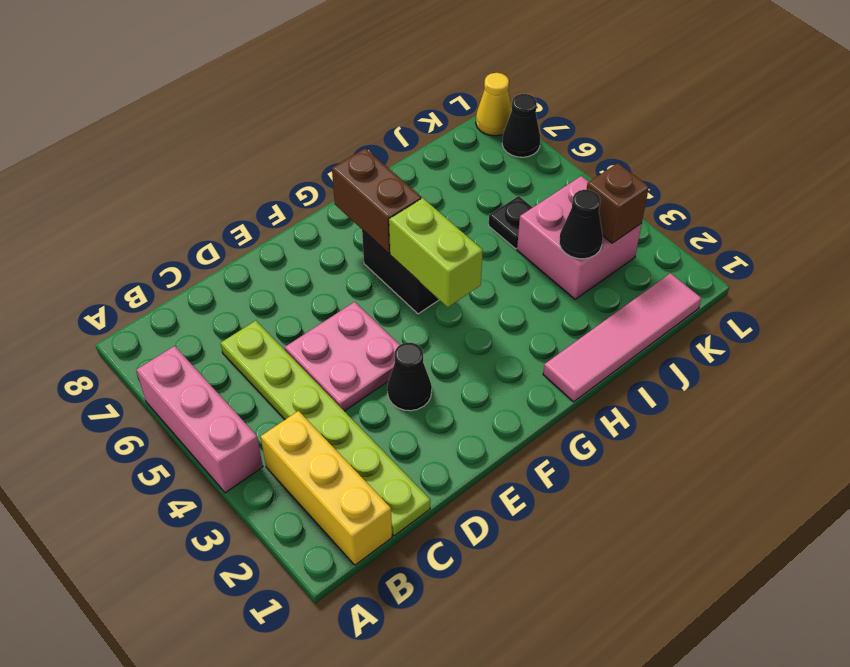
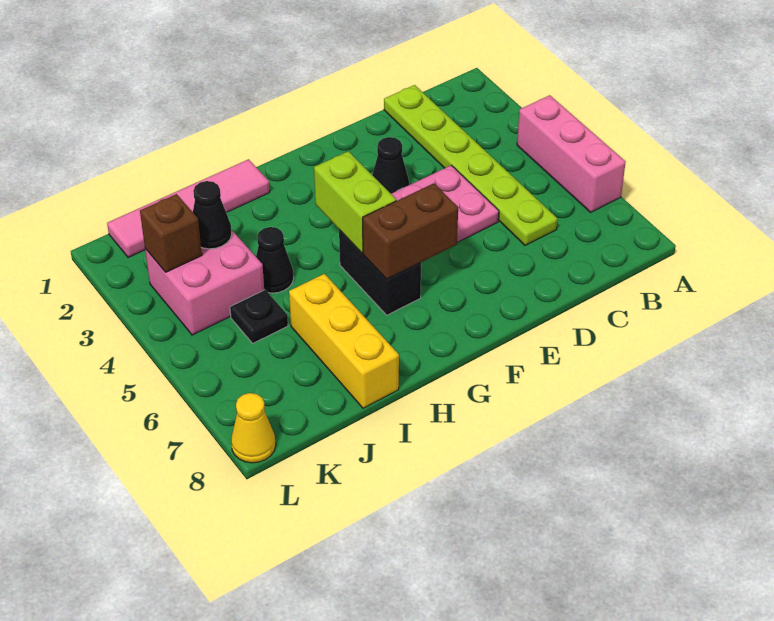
yellow 1x3 brick [261,411,392,565] -> yellow 1x3 brick moved to [289,274,399,408]
brown 1x2 brick [332,148,421,253] -> brown 1x2 brick turned to [363,183,458,279]
black 1x1 cone [502,94,540,157] -> black 1x1 cone moved to [256,227,294,293]

